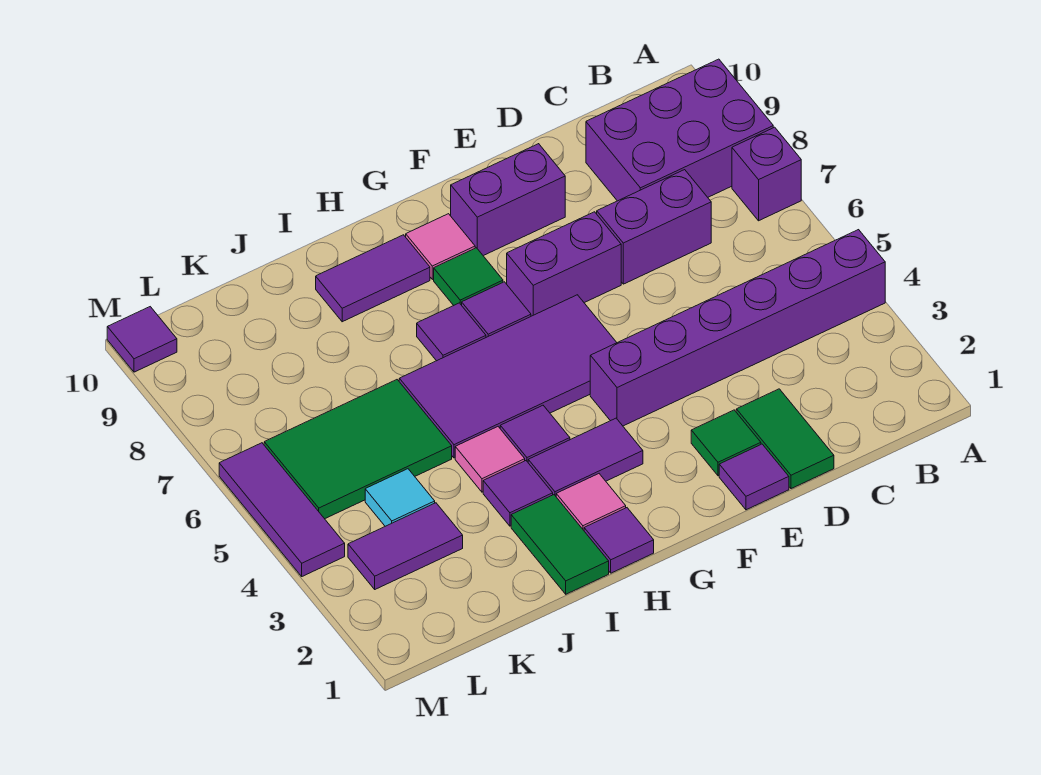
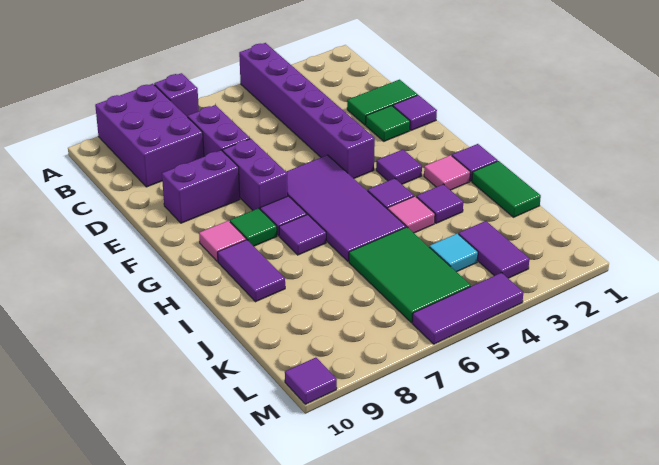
purple 1x2 brick [451,144,565,256] -> purple 1x2 brick turned to [162,150,240,223]
purple 1x2 tile [528,418,643,496] -> purple 1x1 tile [376,150,422,184]
green 1x2 tile [511,495,609,594] -> green 1x2 tile turned to [472,161,541,217]

